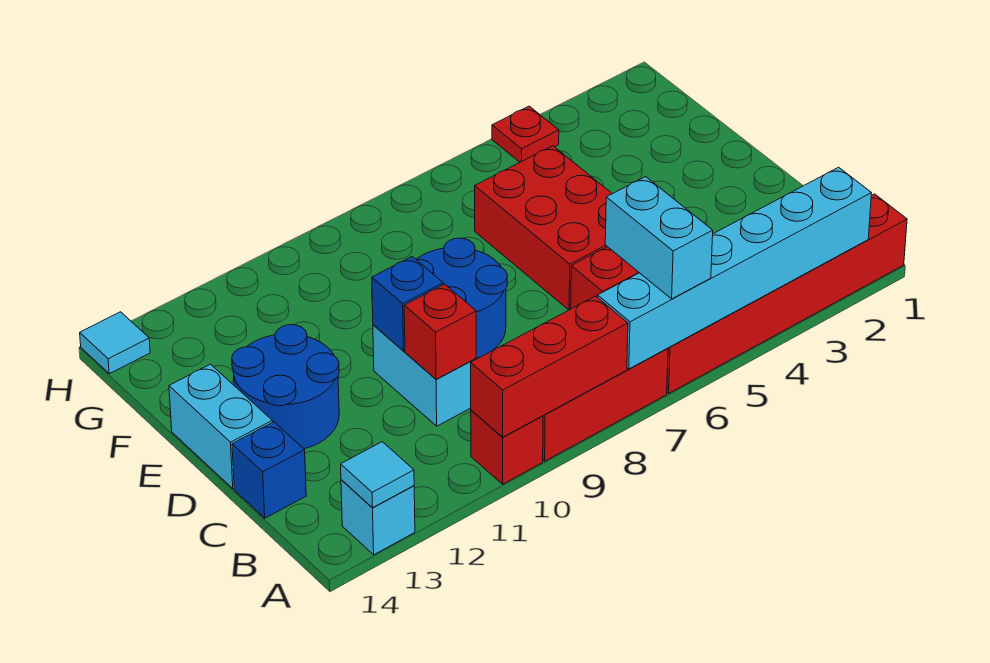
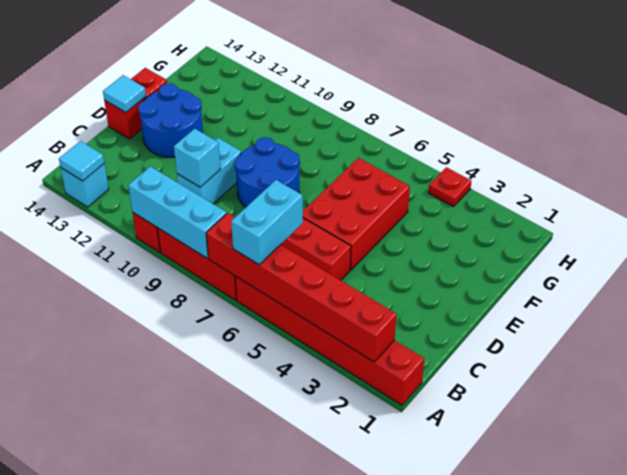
cyan 1x6 brick [598,167,871,369] -> red 1x6 brick [206,213,397,362]
red 1x3 brick [471,296,628,437] -> cyan 1x3 brick [128,166,227,258]
red 1x1 brick [404,284,476,379] -> cyan 1x1 brick [174,129,221,187]
blue 1x1 brick [232,422,306,518] -> none
blue 1x1 brick [372,257,443,351] -> none
cyan 1x2 brick [169,364,272,489] -> red 1x2 brick [104,68,167,139]
cyan 1x1 tile [80,312,150,374] -> cyan 1x1 tile moved to [103,75,146,112]

